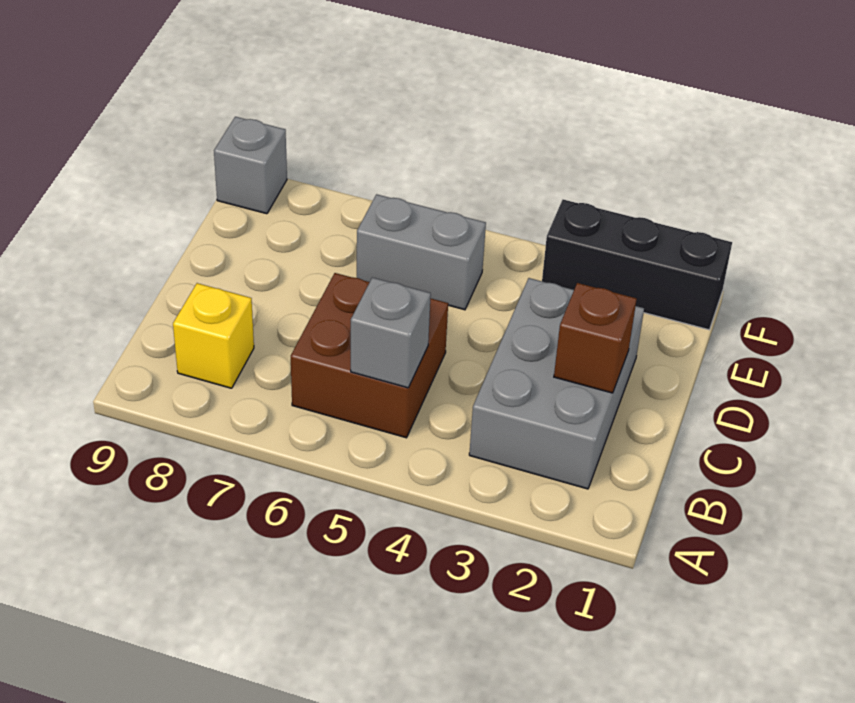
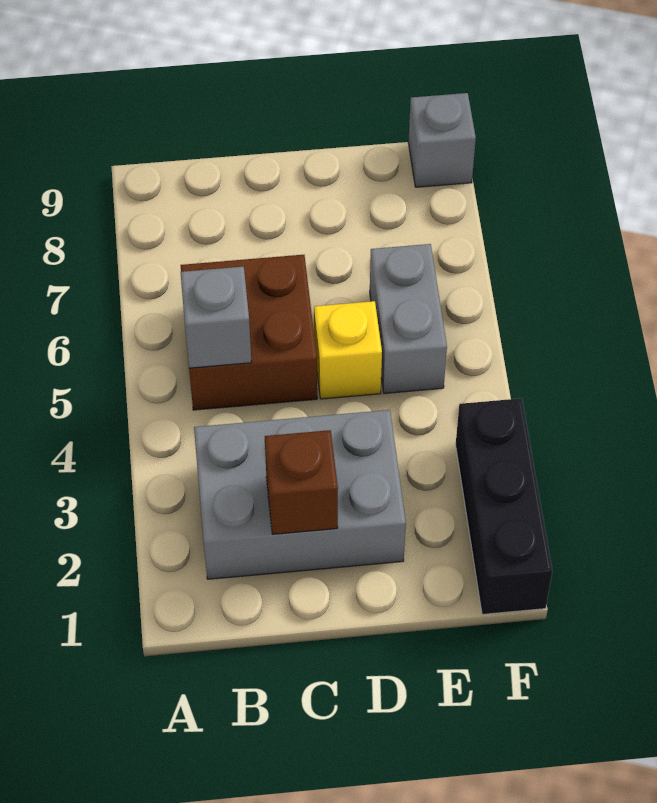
yellow 1x1 brick [173,283,254,388] -> yellow 1x1 brick moved to [314,301,382,399]

